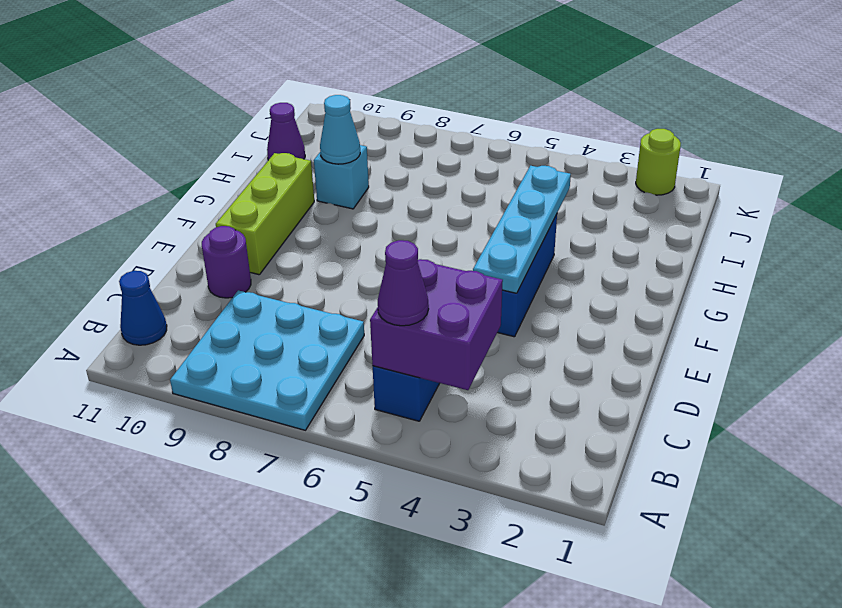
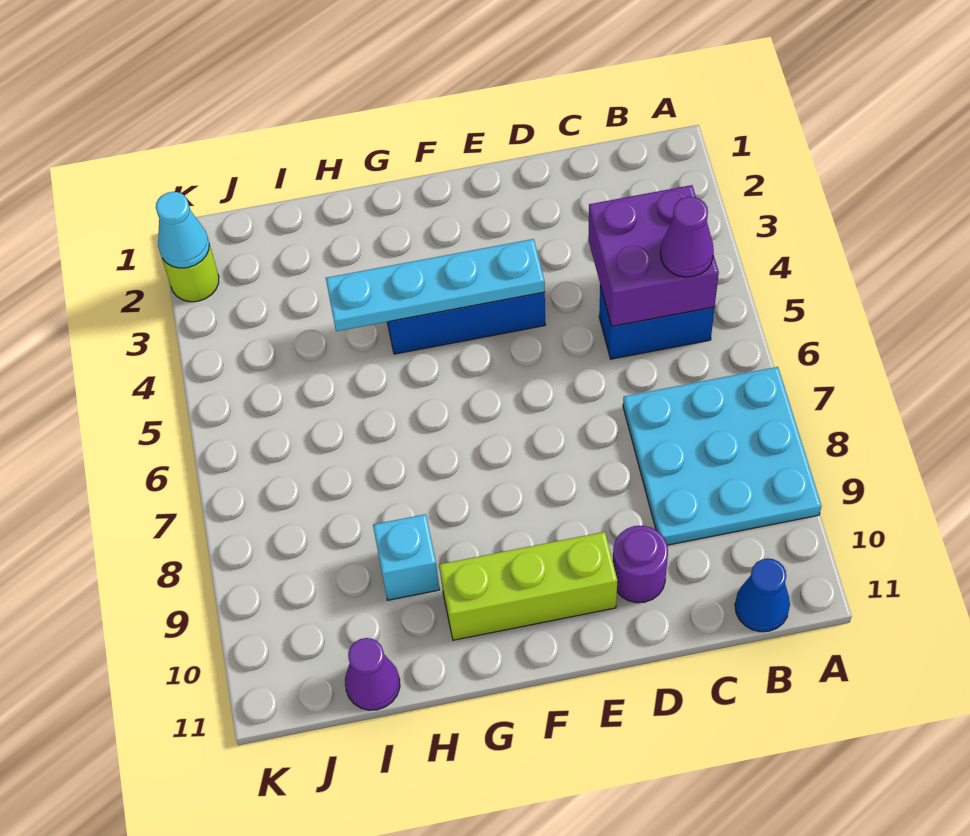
cyan 1x1 cone [320,95,360,164] -> cyan 1x1 cone moved to [156,192,209,268]

